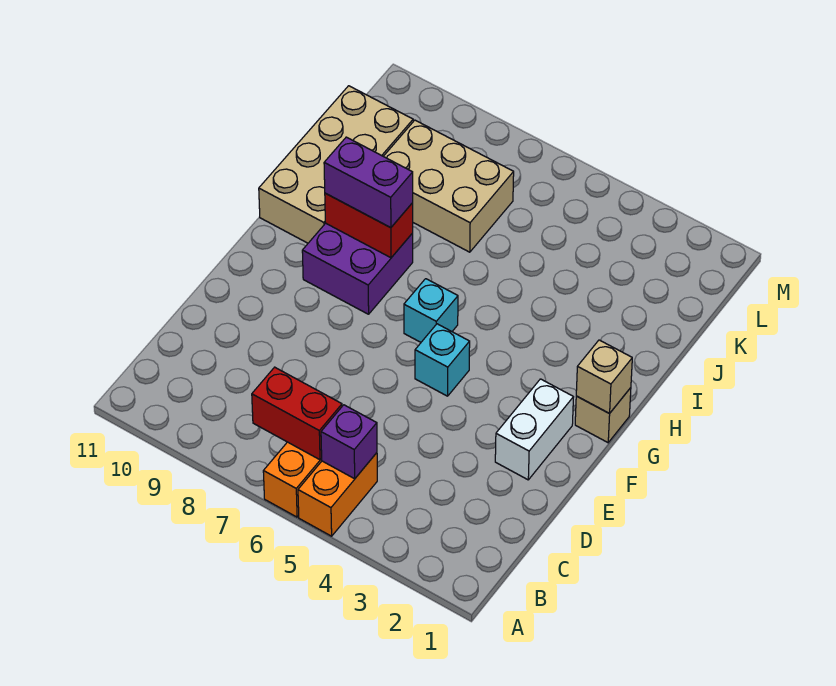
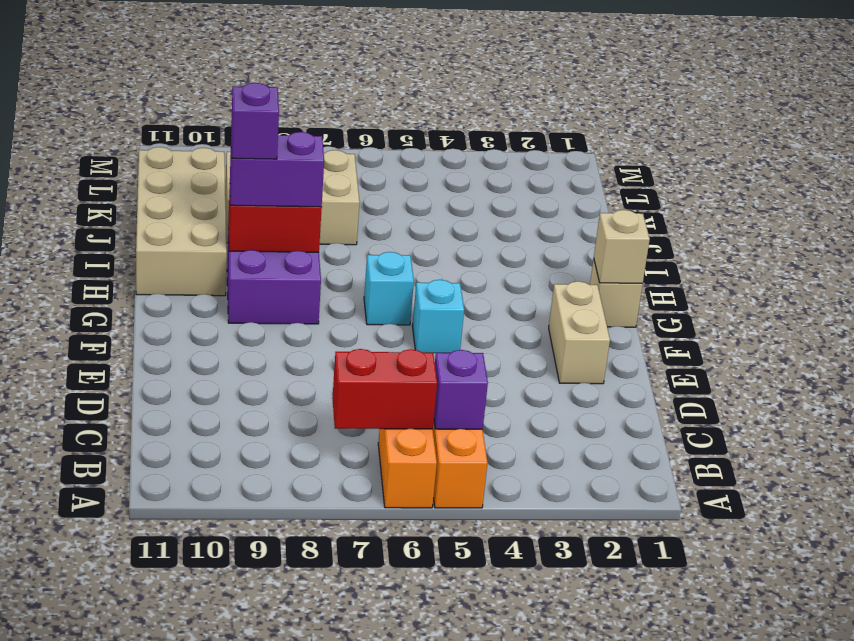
white 1x2 brick [495,379,573,480] -> tan 1x2 brick [549,281,610,384]
none -> purple 1x1 brick [231,83,279,159]

